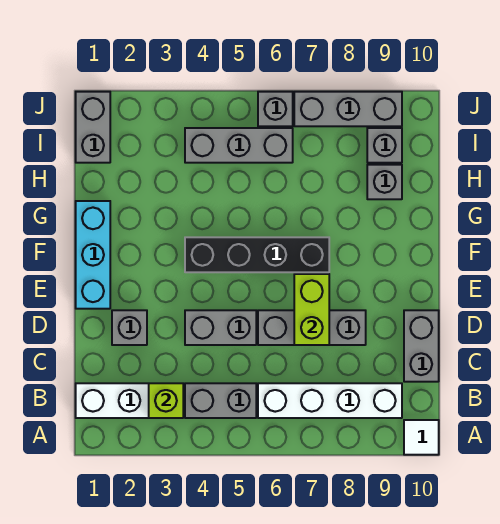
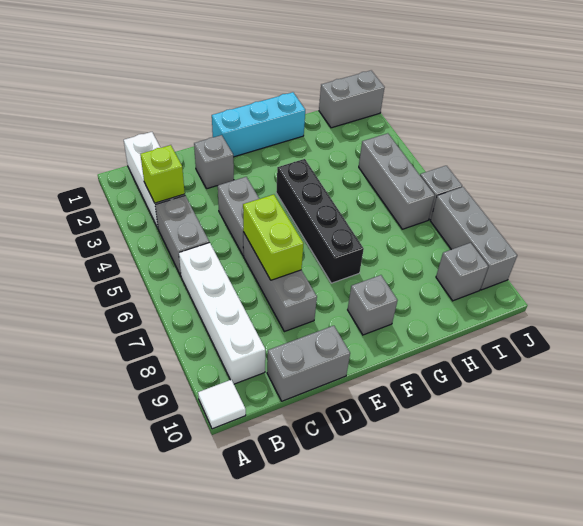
lime 1x2 brick [294,274,329,345] -> lime 1x2 brick turned to [243,195,304,280]
grey 1x1 brick [367,165,402,199] -> grey 1x1 brick moved to [348,275,398,335]

